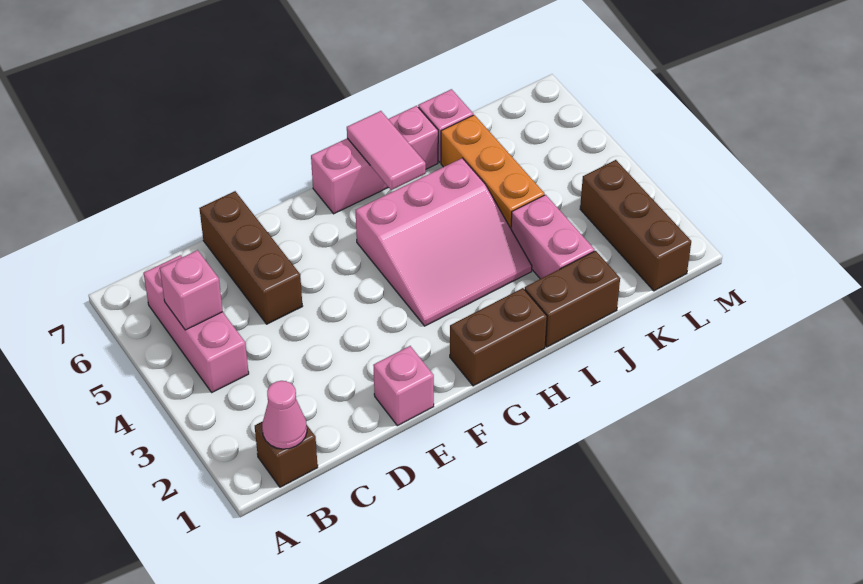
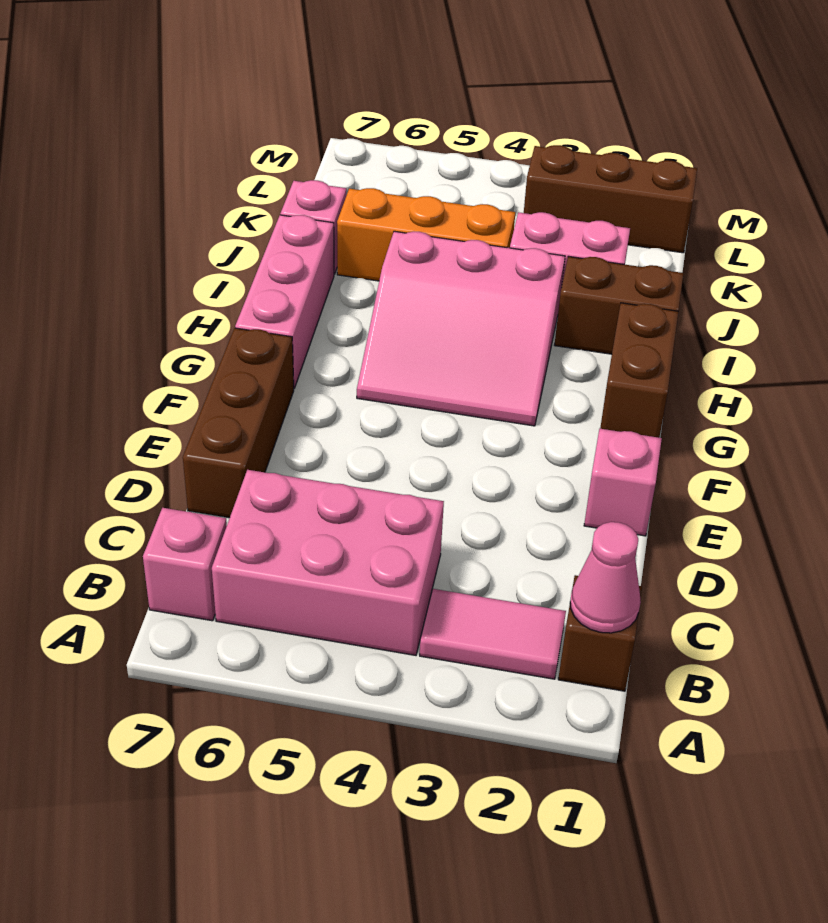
pink 1x3 brick [144,255,249,392] -> pink 2x3 brick [212,470,444,655]
pink 1x1 brick [160,250,223,330] -> pink 1x1 brick moved to [143,508,227,621]
brown 1x3 brick [199,191,303,324] -> brown 1x3 brick turned to [183,328,294,518]
pink 3x3 slope [356,158,532,326] -> pink 3x3 slope turned to [357,231,565,426]
pink 1x2 tile [347,111,426,190] -> pink 1x2 tile moved to [420,589,566,679]
brown 1x2 brick [525,251,620,347] -> brown 1x2 brick turned to [555,256,683,354]

